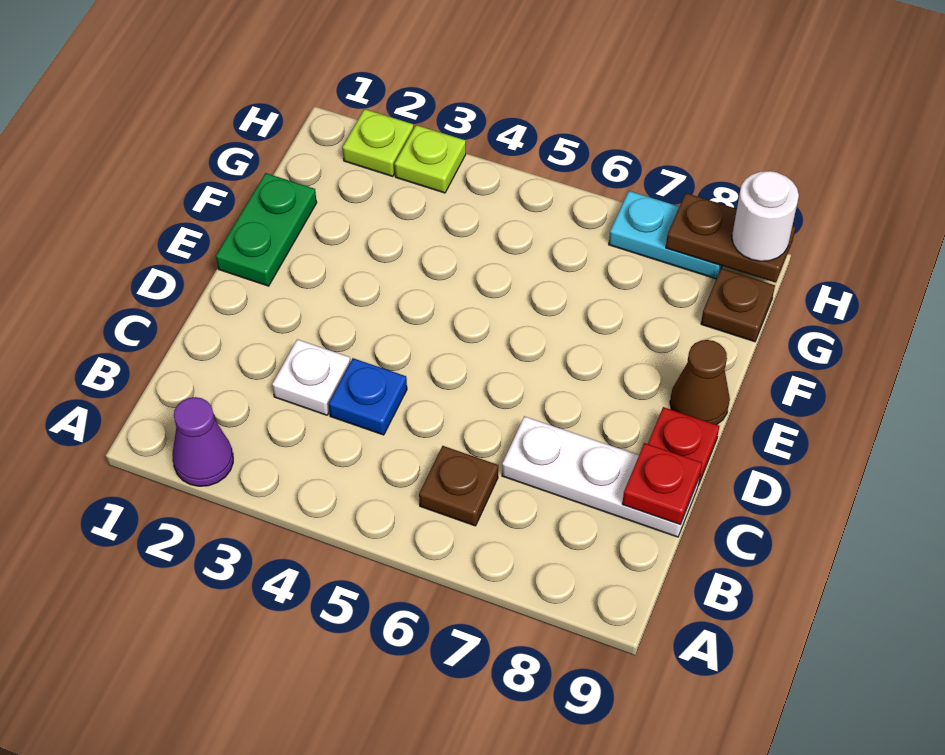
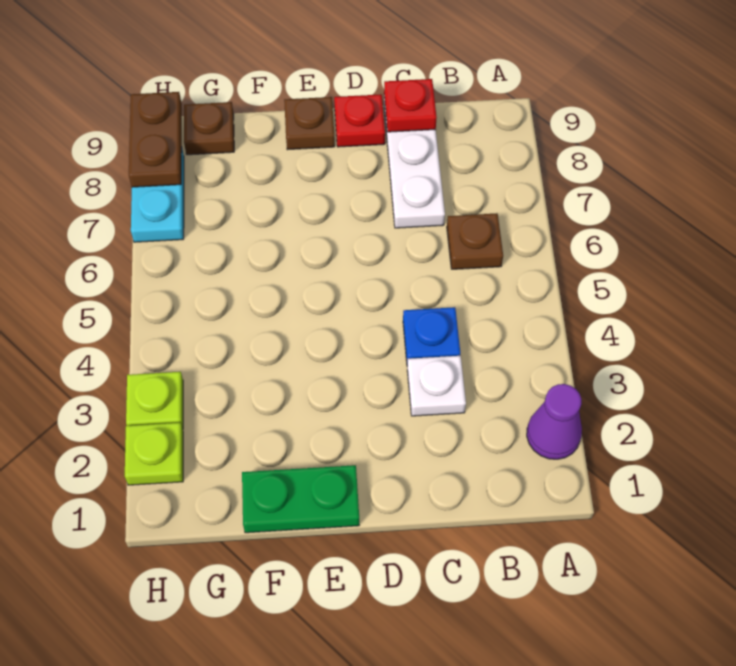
brown 1x1 cone [670,340,730,425] -> brown 1x1 plate [284,97,335,150]
white 1x1 round brick [732,171,799,261] -> none

